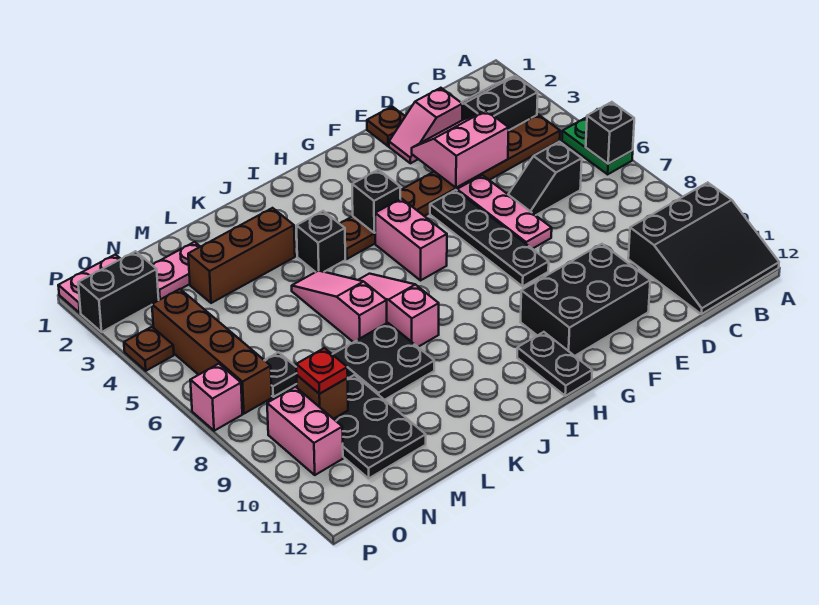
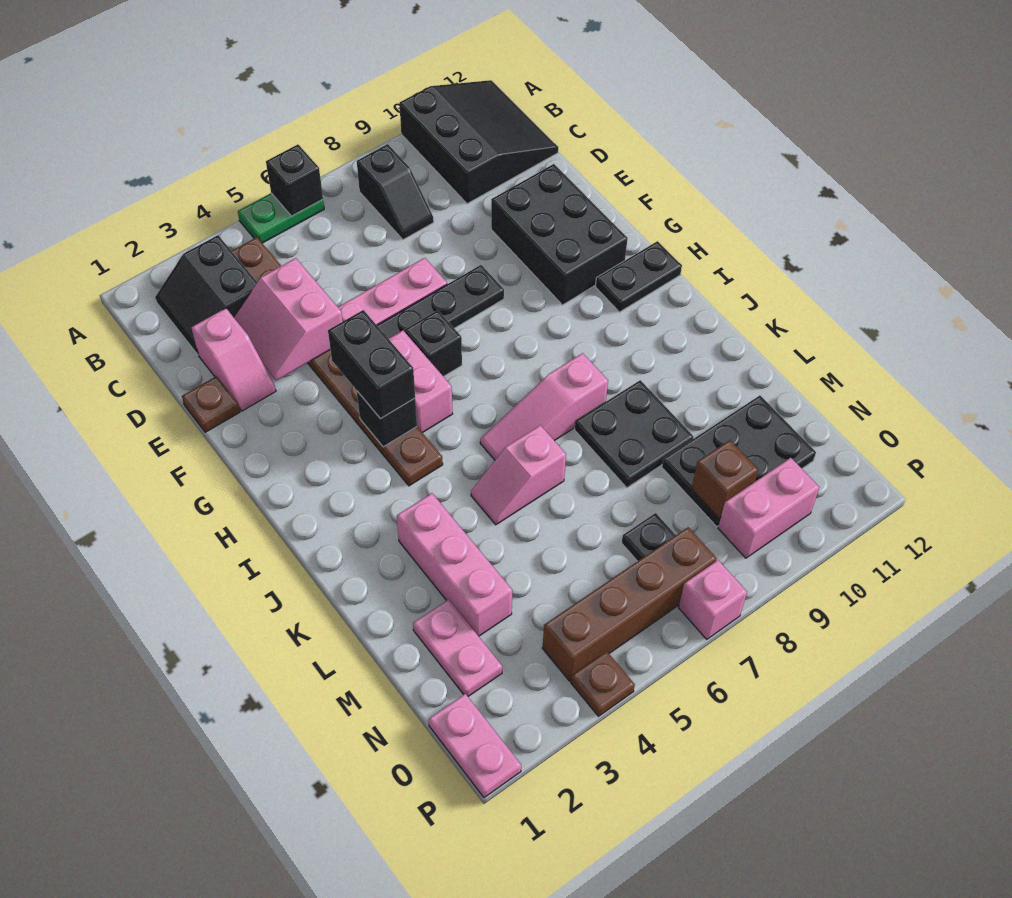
black 1x2 slope [508,142,582,215] -> black 1x2 slope moved to [357,144,434,240]
pink 1x2 brick [375,199,447,280] -> pink 1x2 brick turned to [389,331,452,433]
black 1x1 brick [296,211,345,272] -> black 1x1 brick moved to [405,310,462,377]
brown 1x3 brick [188,208,295,303] -> pink 1x3 brick [397,493,512,636]
pink 1x3 slope [292,271,387,342] -> pink 1x2 slope [471,425,566,525]
red 1x1 plate [296,348,348,394] -> none
black 1x2 brick [78,251,159,332] -> black 1x2 brick moved to [328,310,415,419]

